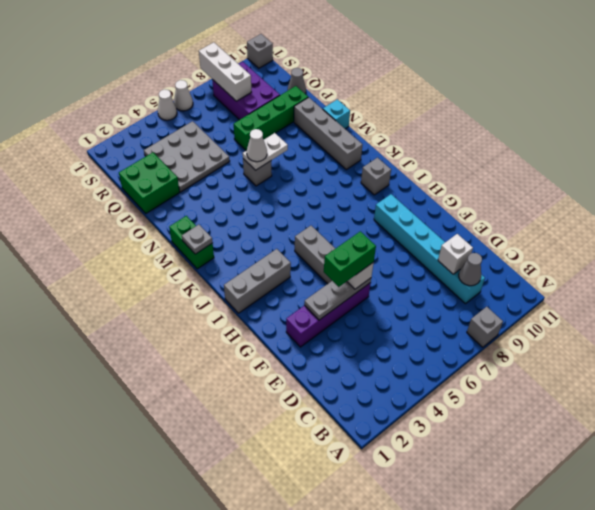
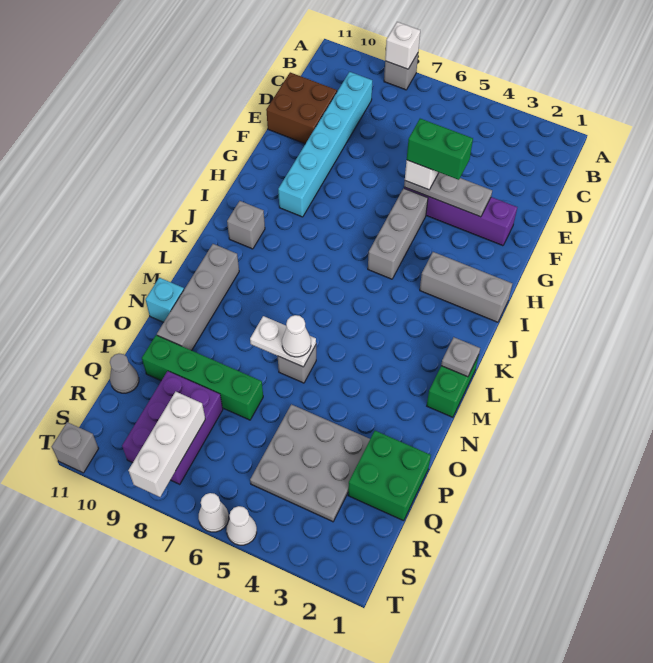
grey 1x1 cone [459,253,482,286] -> none
white 1x1 brick [438,234,473,274] -> white 1x1 brick moved to [385,22,420,69]
none -> brown 2x2 brick [266,72,337,144]

